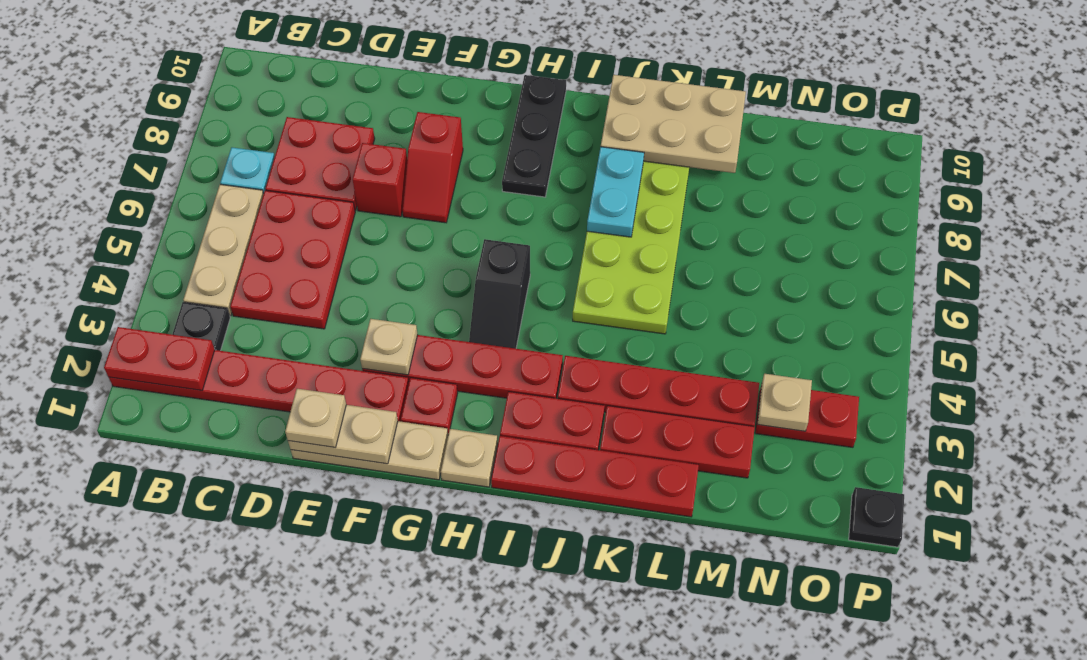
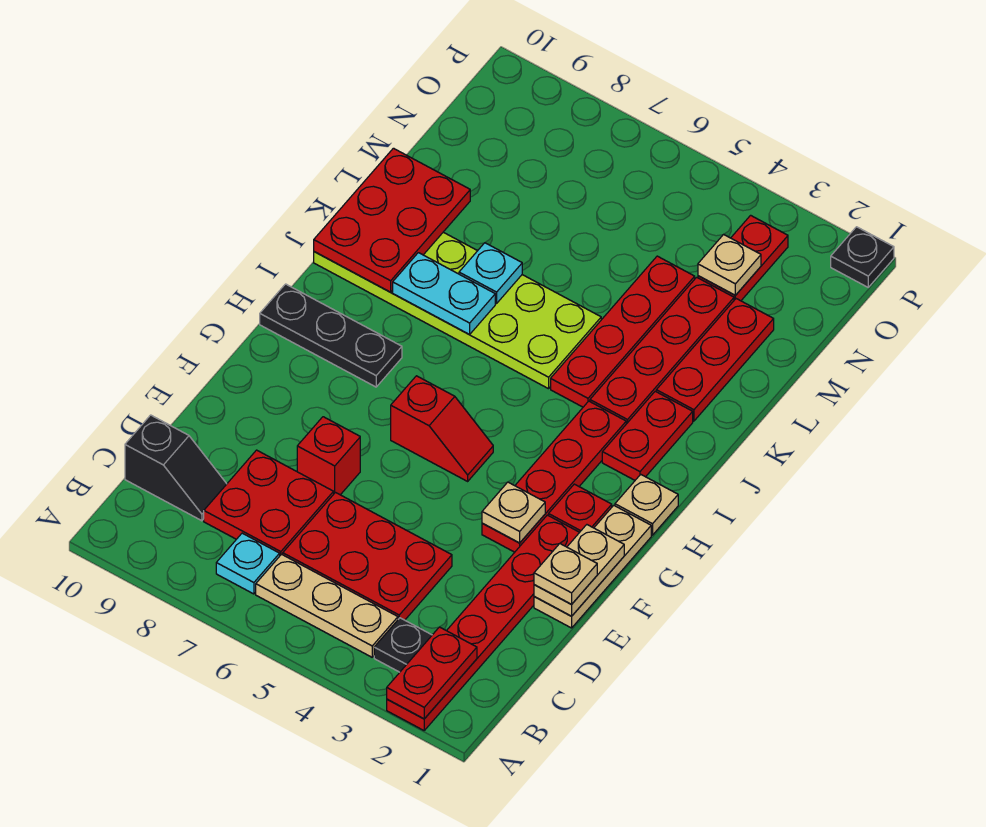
red 1x2 slope [403,112,463,223] -> red 1x2 slope moved to [391,376,493,481]
black 1x2 slope [469,239,530,349] -> black 1x2 slope moved to [125,415,226,521]
red 1x4 plate [491,436,699,517] -> red 1x4 plate moved to [551,256,695,407]
tan 2x3 plate [601,75,746,173] -> red 2x3 plate [314,148,470,292]
none -> cyan 1x1 plate [459,243,522,303]

